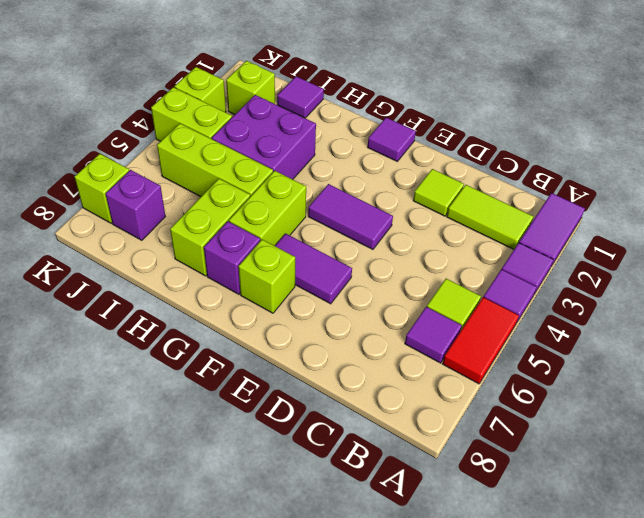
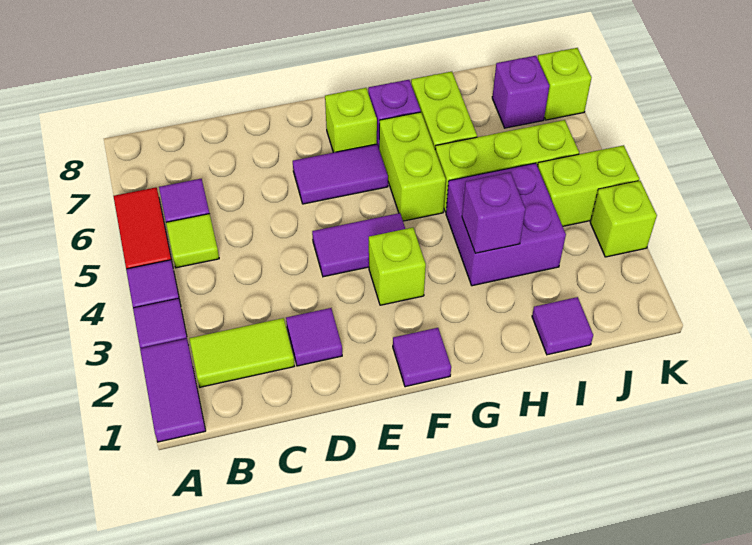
lime 1x1 tile [413,169,464,216] -> purple 1x1 tile [286,308,342,366]
none -> purple 1x1 brick [462,172,525,253]
lime 1x1 brick [226,61,275,115] -> lime 1x1 brick moved to [369,228,426,305]

